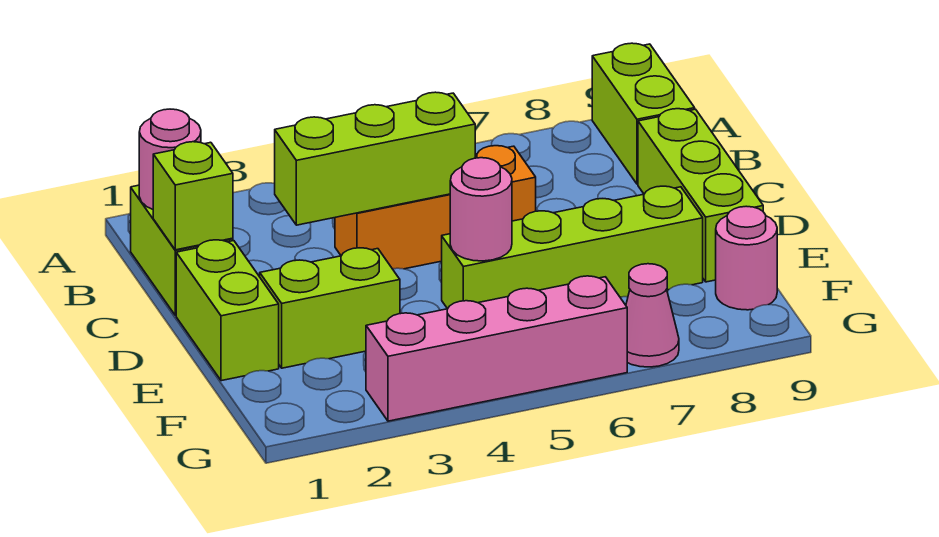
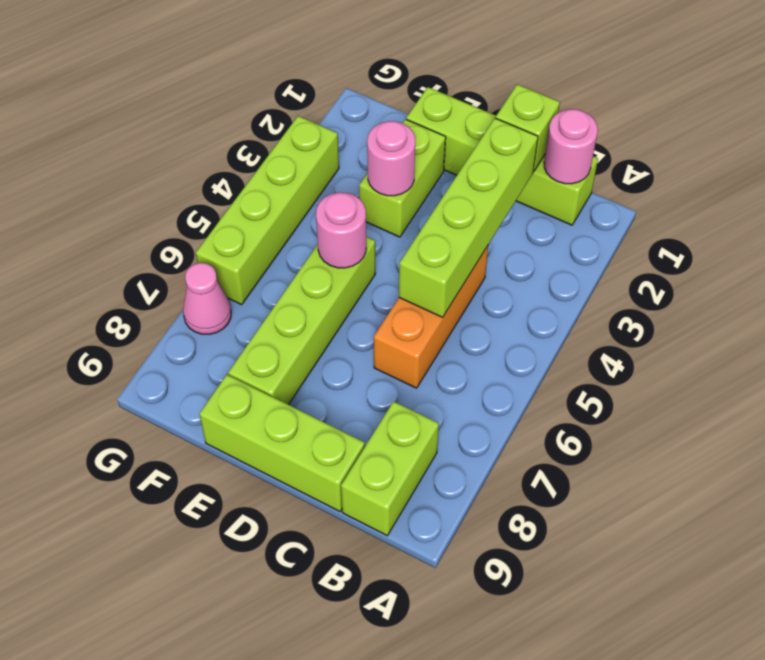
lime 1x2 brick [592,43,695,184] -> lime 1x2 brick turned to [341,401,439,536]
lime 1x3 brick [275,92,475,225] -> lime 1x4 brick [399,118,538,318]
pink 1x1 round brick [716,206,777,310] -> pink 1x1 round brick moved to [367,121,415,196]
pink 1x4 brick [366,276,627,421] -> lime 1x4 brick [196,116,339,305]

